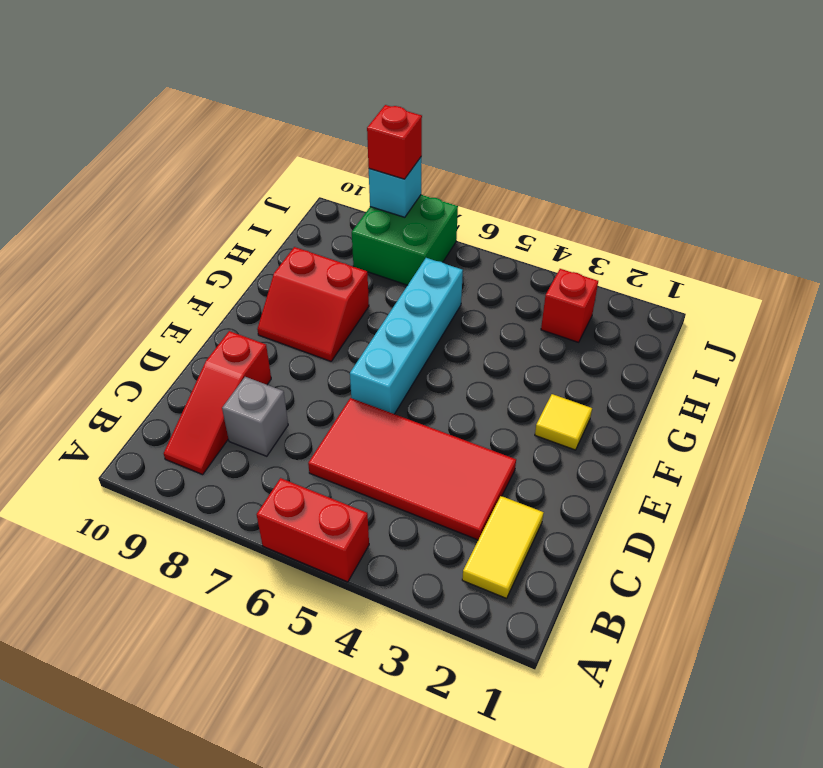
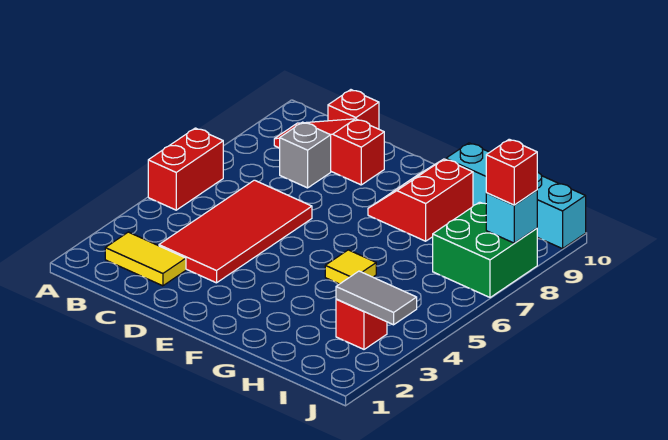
none -> red 1x1 brick [328,90,379,129]
cyan 1x4 brick [350,258,463,414] -> cyan 1x4 brick moved to [446,143,586,249]
yellow 1x1 tile [535,394,592,450] -> yellow 1x1 tile moved to [325,250,376,284]
none -> grey 1x2 tile [336,271,417,325]

